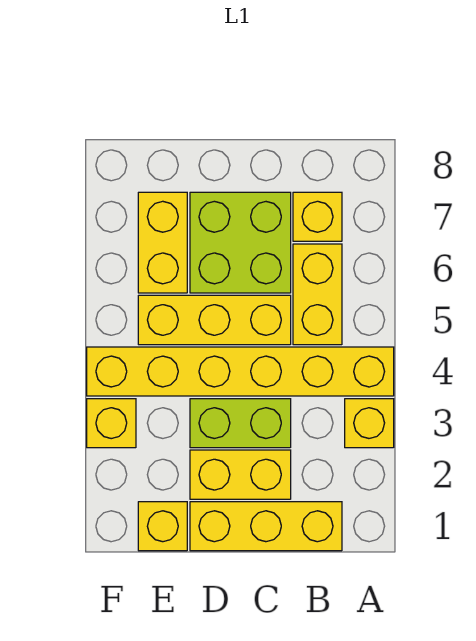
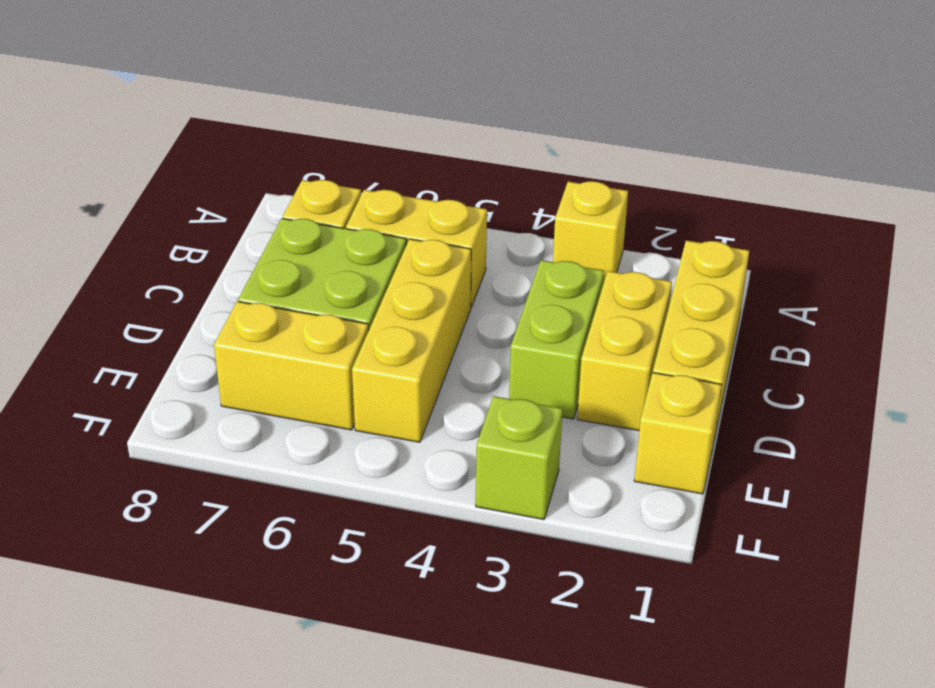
yellow 1x6 brick [87,347,394,396] -> none
yellow 1x1 brick [87,399,136,448] -> lime 1x1 brick [476,396,563,520]

